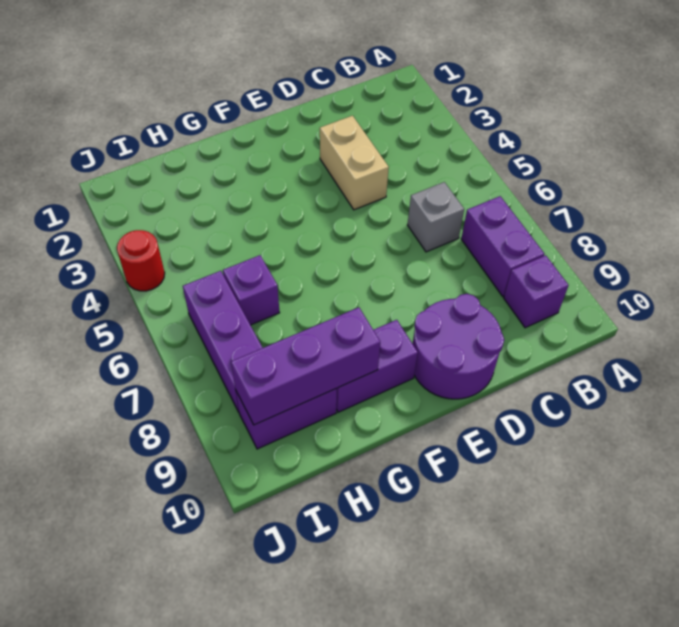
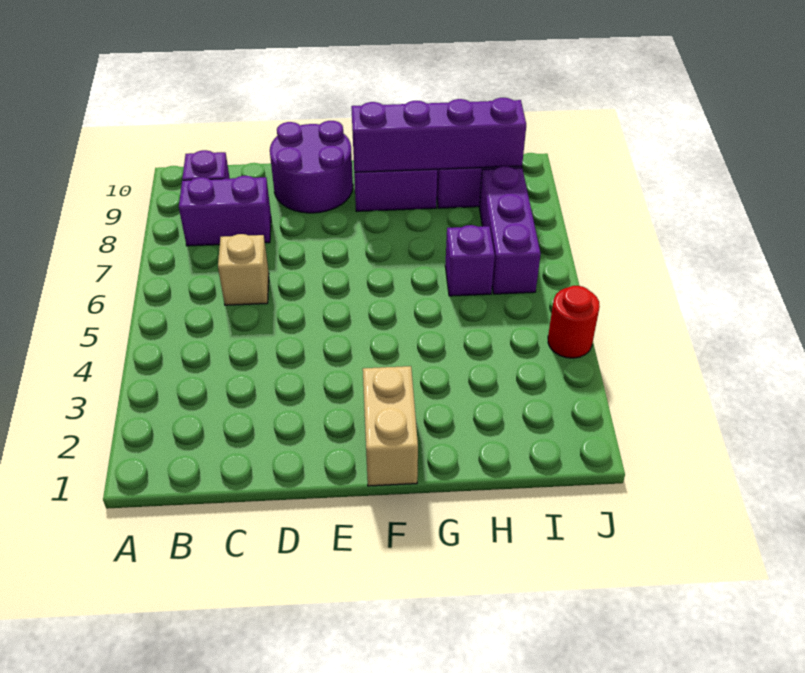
purple 1x2 brick [461,196,544,296] -> purple 1x2 brick turned to [179,176,271,246]
grey 1x1 brick [408,182,464,252] -> tan 1x1 brick [218,234,269,305]
tan 1x2 brick [320,116,389,210] -> tan 1x2 brick moved to [363,366,418,486]
purple 1x3 brick [231,307,380,425] -> purple 1x4 brick [351,98,526,172]

